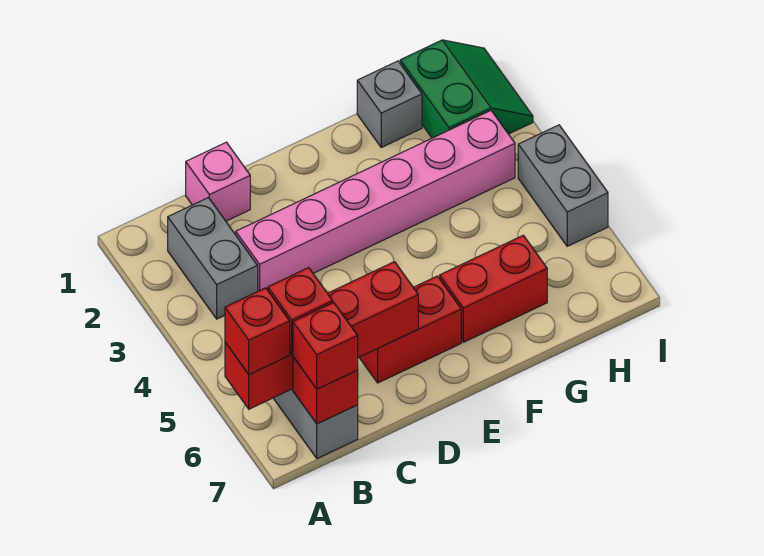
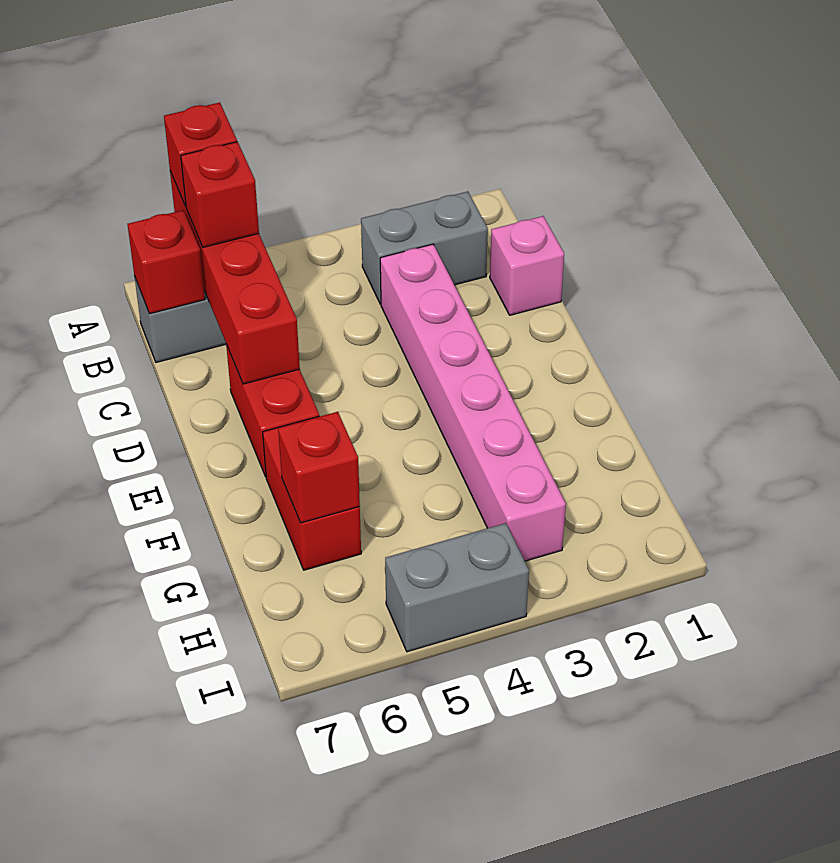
red 1x1 brick [293,302,358,389] -> red 1x1 brick moved to [278,412,360,523]
grey 1x1 brick [357,61,422,147] -> none
green 2x2 slope [400,40,533,138] -> none

